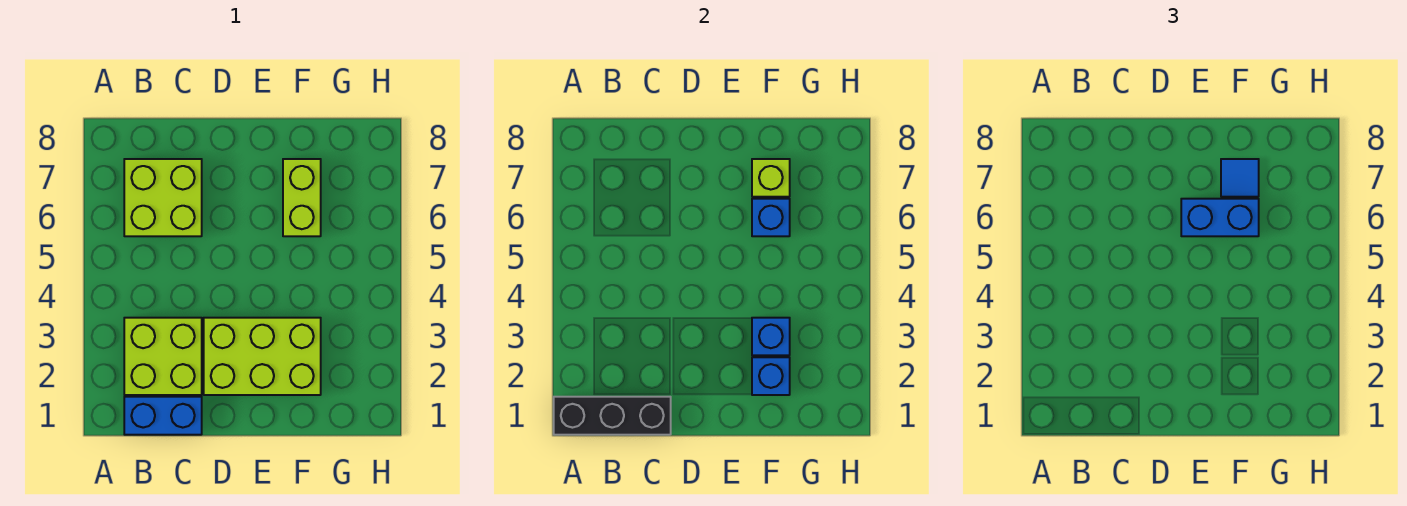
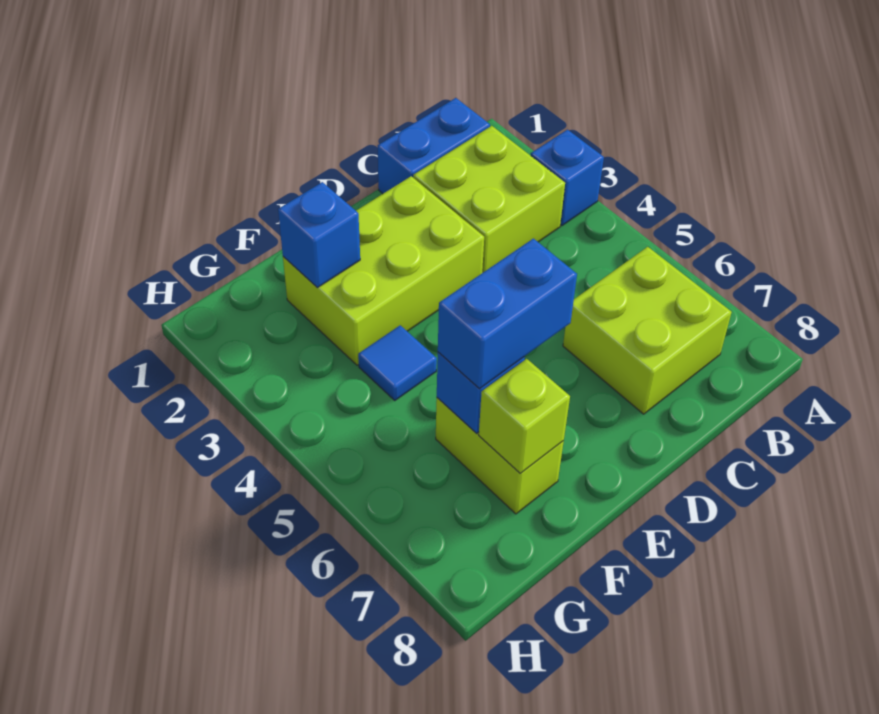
black 1x3 brick [554,397,671,435] -> none
blue 1x1 brick [752,318,790,355] -> blue 1x1 brick moved to [531,130,604,226]
blue 1x1 tile [1221,159,1259,197] -> blue 1x1 tile moved to [358,325,437,400]

